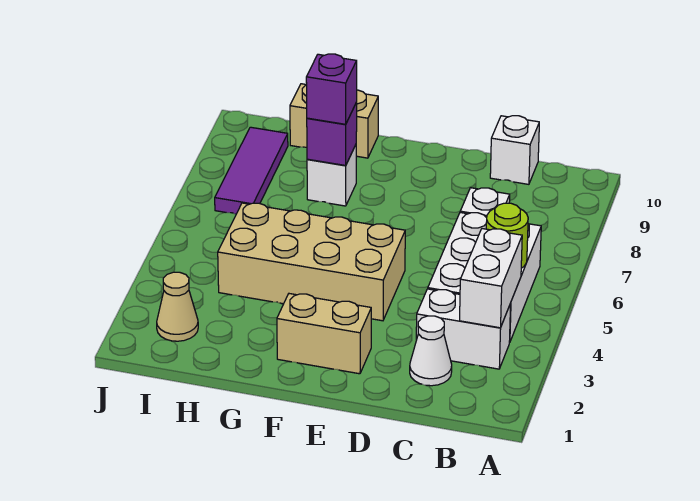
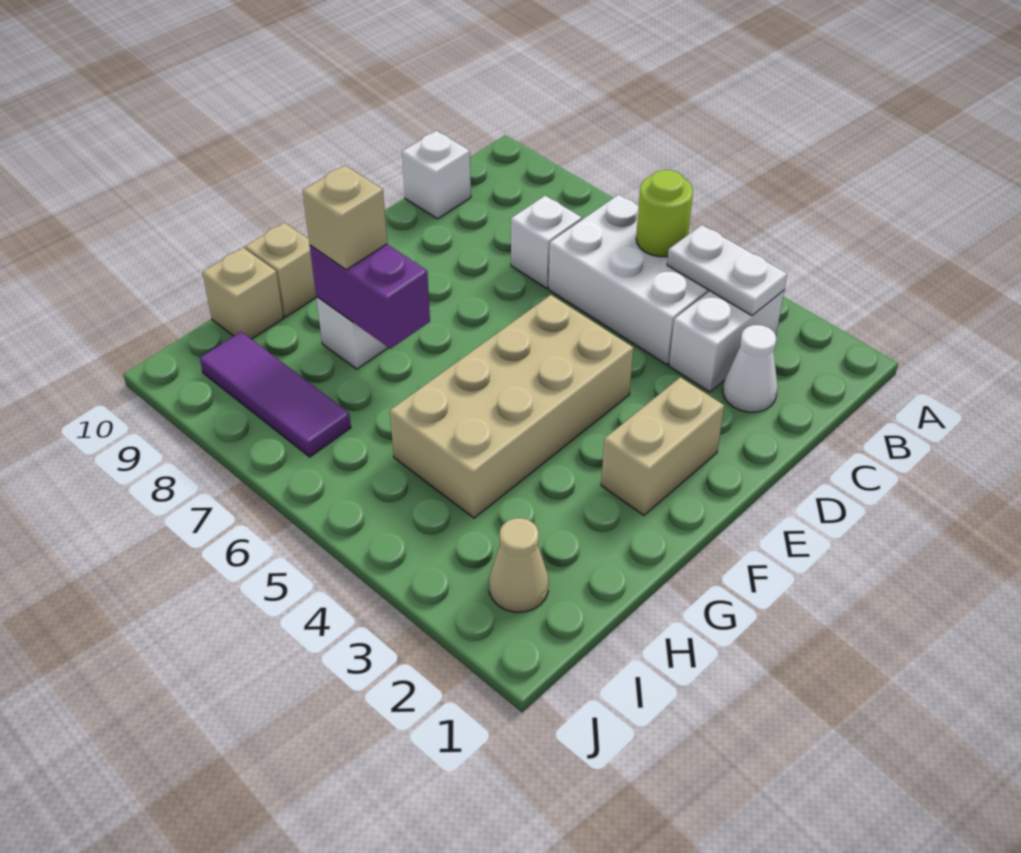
white 1x2 brick [460,229,522,328] -> white 1x2 plate [667,225,787,316]
purple 1x1 brick [307,102,357,165] -> purple 1x2 brick [310,244,430,349]
purple 1x1 brick [306,54,357,124] -> tan 1x1 brick [303,165,387,270]

